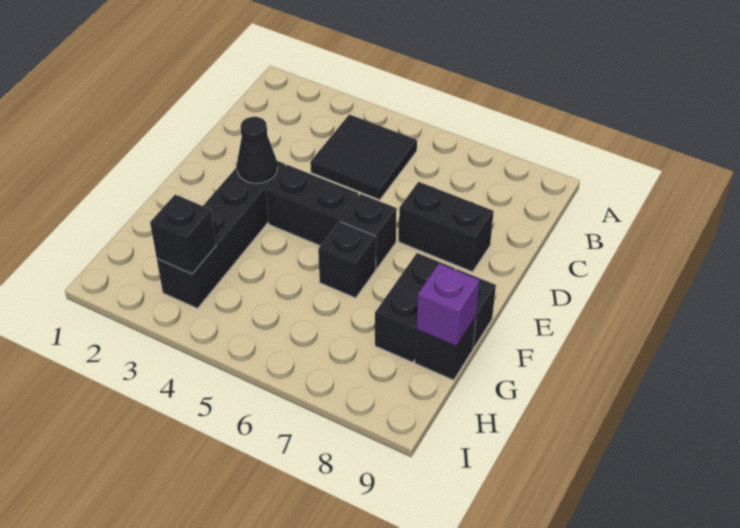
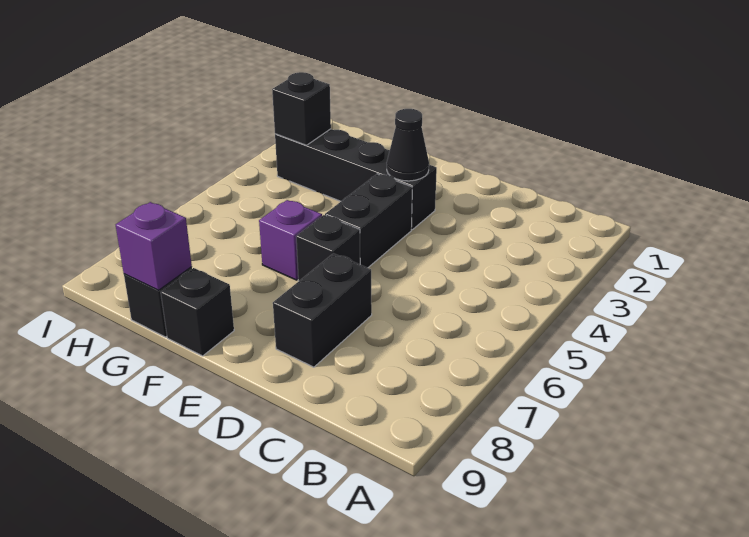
black 2x2 tile [310,114,417,200] -> none
black 1x1 brick [318,221,376,298] -> purple 1x1 brick [259,200,322,280]
black 1x2 brick [375,253,455,362] -> none

